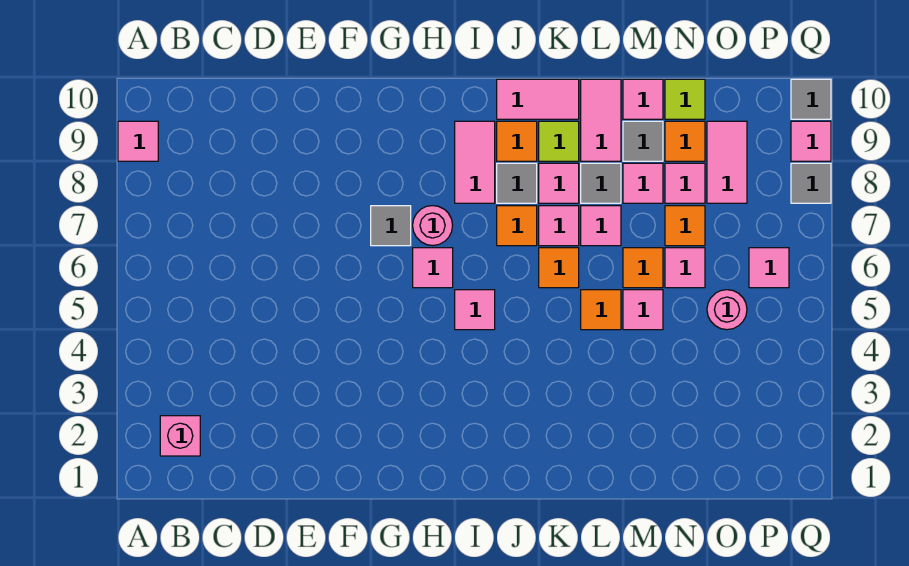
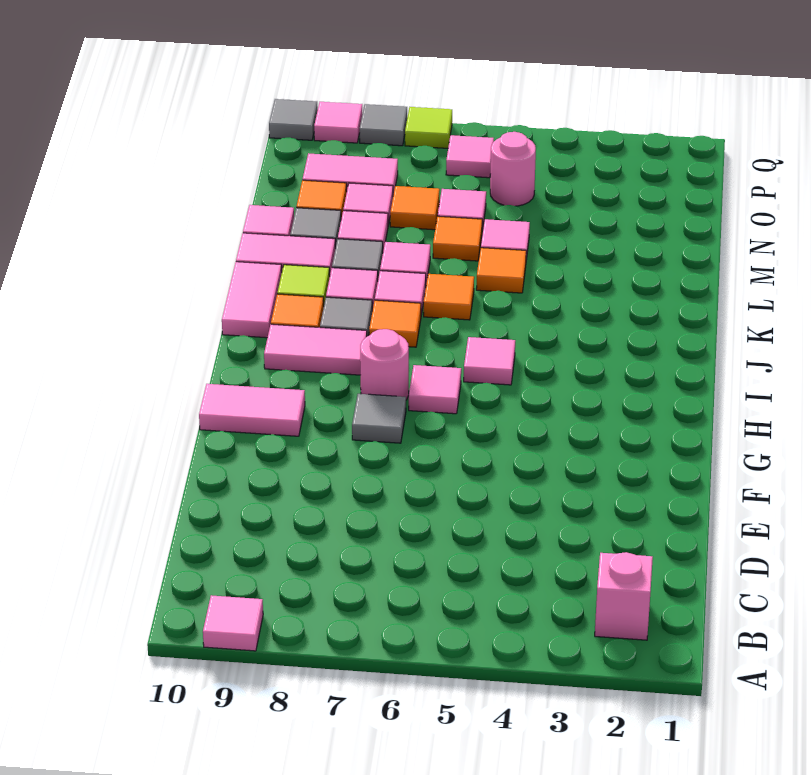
none -> pink 1x2 tile [199,384,305,436]
lime 1x1 tile [665,79,705,119] -> lime 1x1 tile moved to [405,107,452,148]

